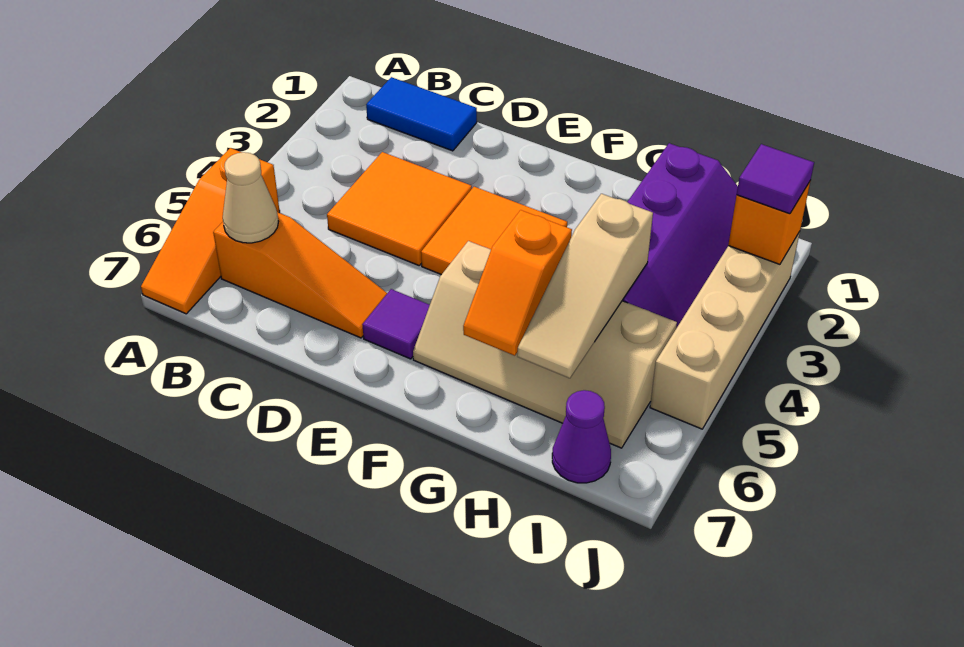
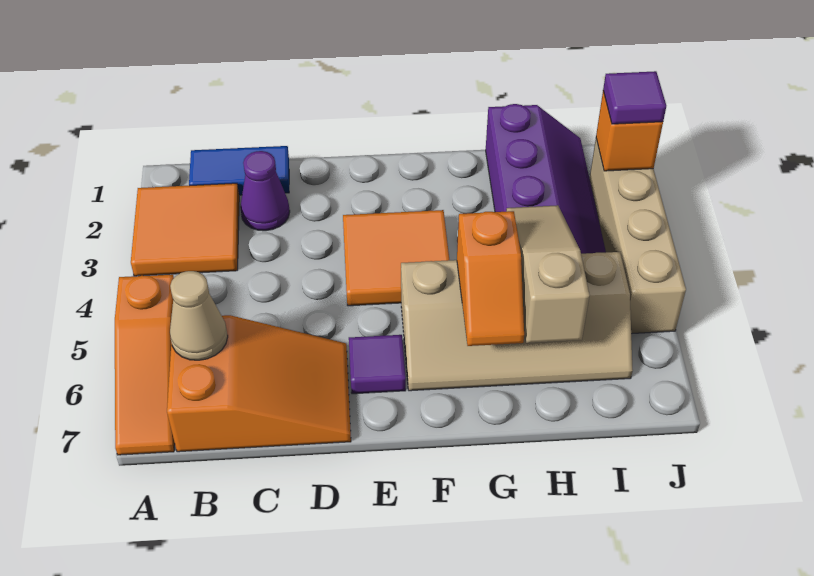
orange 1x3 slope [213,212,387,338] -> orange 2x3 slope [167,315,351,452]
orange 2x2 tile [327,152,472,265] -> orange 2x2 tile moved to [131,183,239,276]
tan 1x3 slope [517,194,653,378] -> tan 1x3 slope turned to [506,205,590,343]
purple 1x1 cone [552,390,611,483] -> purple 1x1 cone moved to [240,151,290,231]

